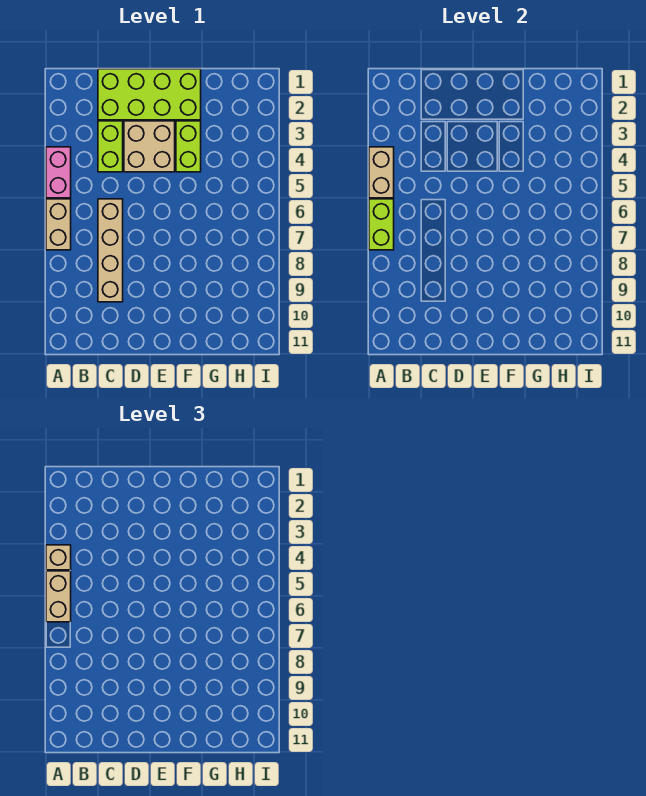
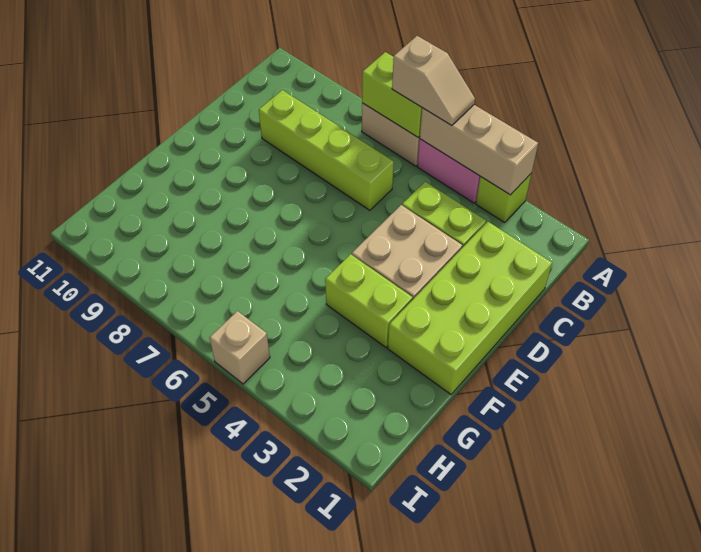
none -> lime 1x1 brick [476,174,531,223]
tan 1x2 brick [369,147,394,198] -> tan 1x3 brick [420,105,538,195]
tan 1x1 brick [46,545,71,570] -> tan 1x1 brick moved to [210,311,270,384]
tan 1x2 brick [46,571,71,622] -> tan 1x2 slope [392,36,475,126]
tan 1x4 brick [98,199,123,302] -> lime 1x4 brick [259,90,394,210]

